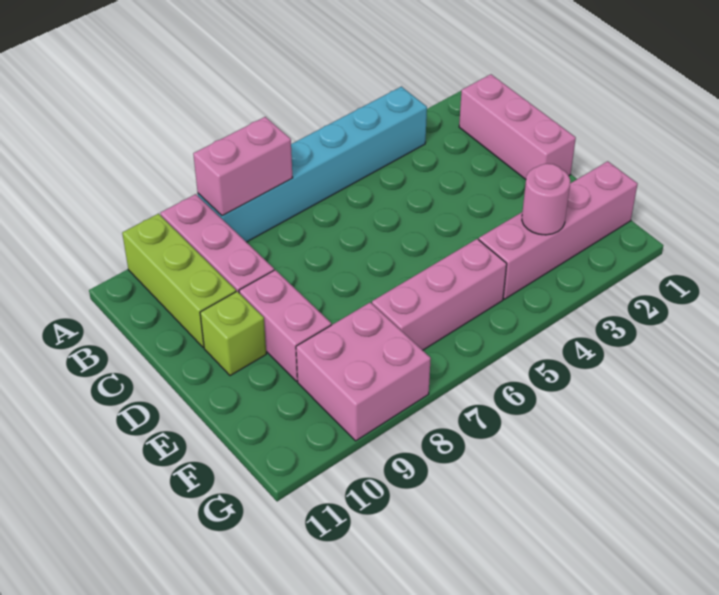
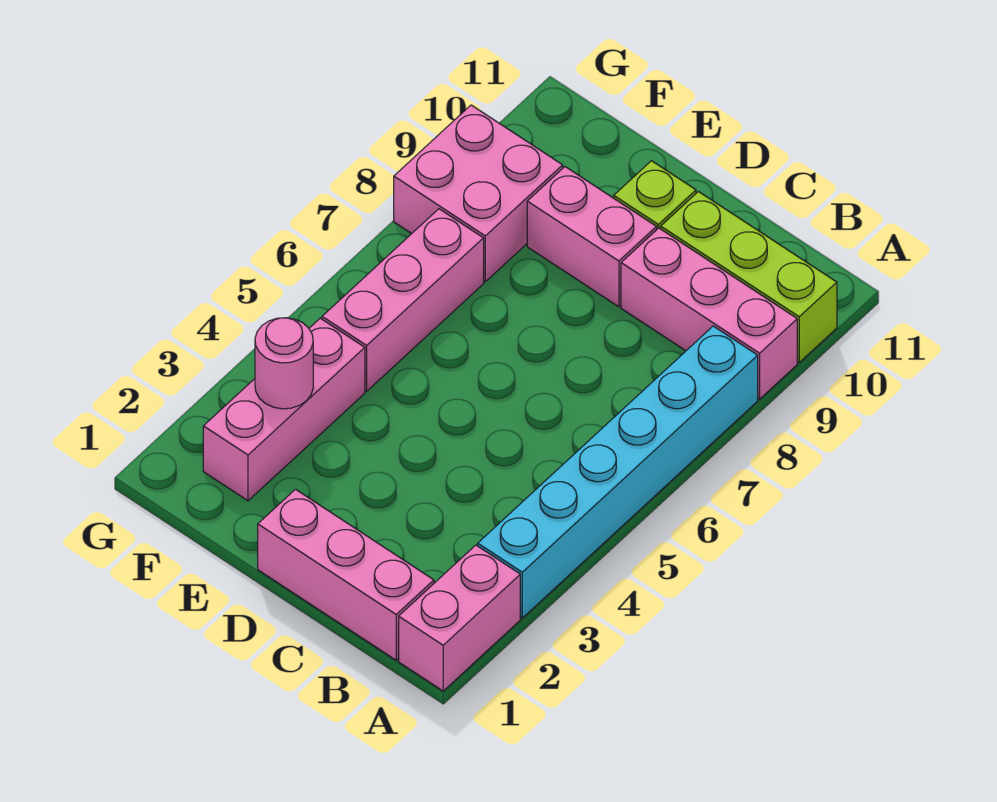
pink 1x2 brick [193,117,293,216] -> pink 1x2 brick moved to [399,545,520,691]
pink 1x4 brick [479,161,637,299] -> pink 1x3 brick [203,318,365,501]

